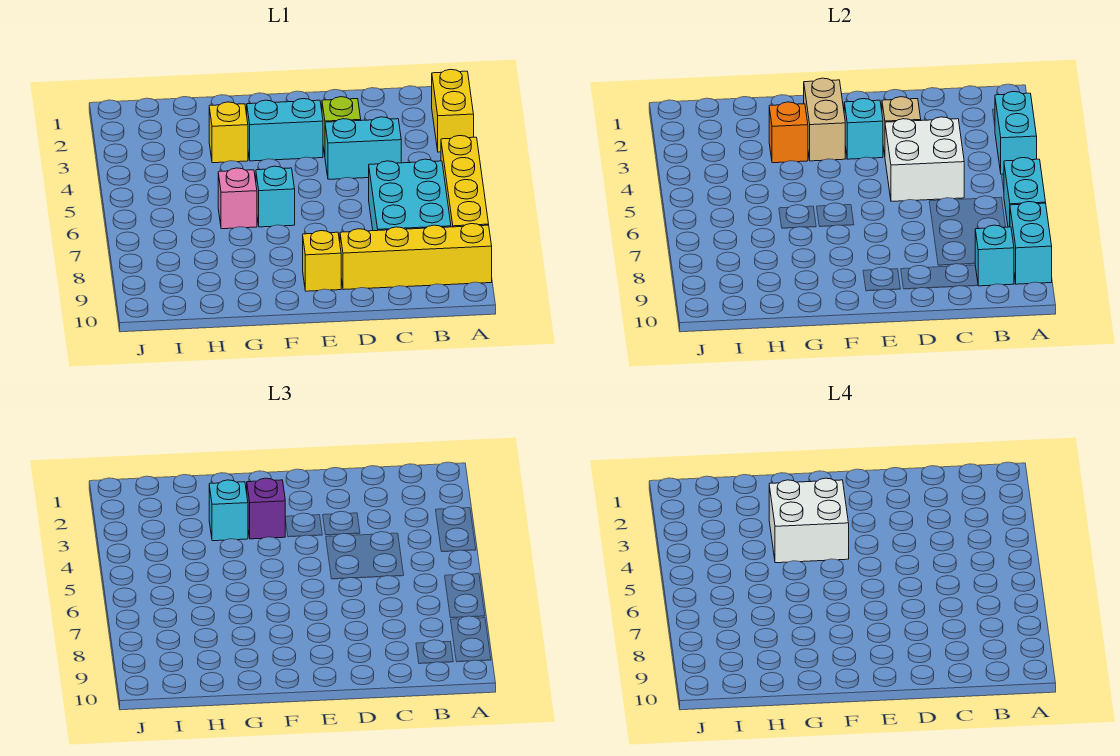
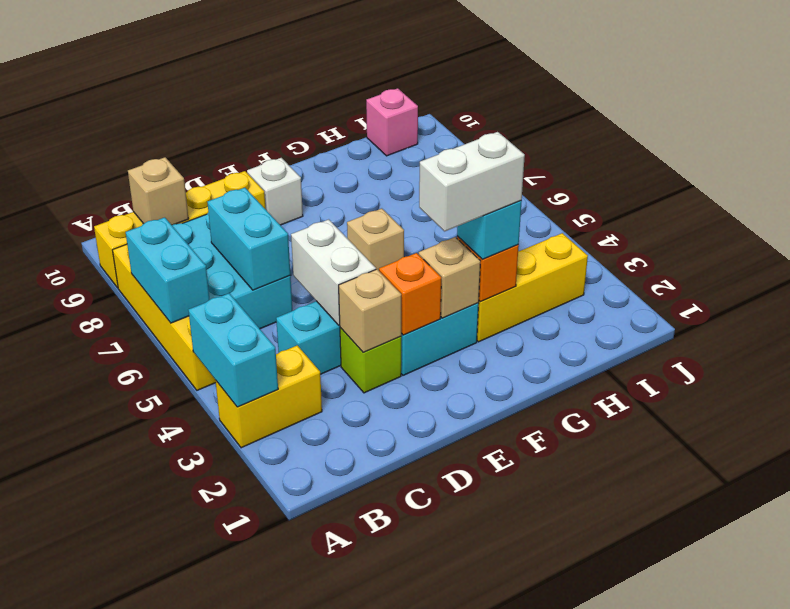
yellow 1x2 brick [432,69,474,152] -> yellow 1x2 brick turned to [215,345,322,448]
cyan 1x2 brick [1010,202,1052,284] -> cyan 1x2 brick moved to [207,188,290,290]
cyan 1x1 brick [975,225,1014,286] -> tan 1x1 brick [128,157,189,225]
white 2x2 brick [885,117,964,201] -> white 1x2 brick [291,219,376,325]
cyan 1x1 brick [844,99,883,159] -> orange 1x1 brick [379,253,441,335]
yellow 1x1 brick [303,231,341,291] -> white 1x1 brick [247,158,303,225]
tan 1x2 brick [804,78,845,161] -> tan 1x1 brick [419,237,480,318]
purple 1x1 brick [247,478,285,539] -> none
white 2x2 brick [769,478,849,563] -> white 1x2 brick [419,132,525,231]
cyan 1x1 brick [256,166,295,227] -> tan 1x1 brick [347,208,404,270]
yellow 1x1 brick [209,102,248,163] -> yellow 1x3 brick [477,233,588,342]
pink 1x1 brick [218,168,257,229] -> pink 1x1 brick moved to [366,88,418,156]

